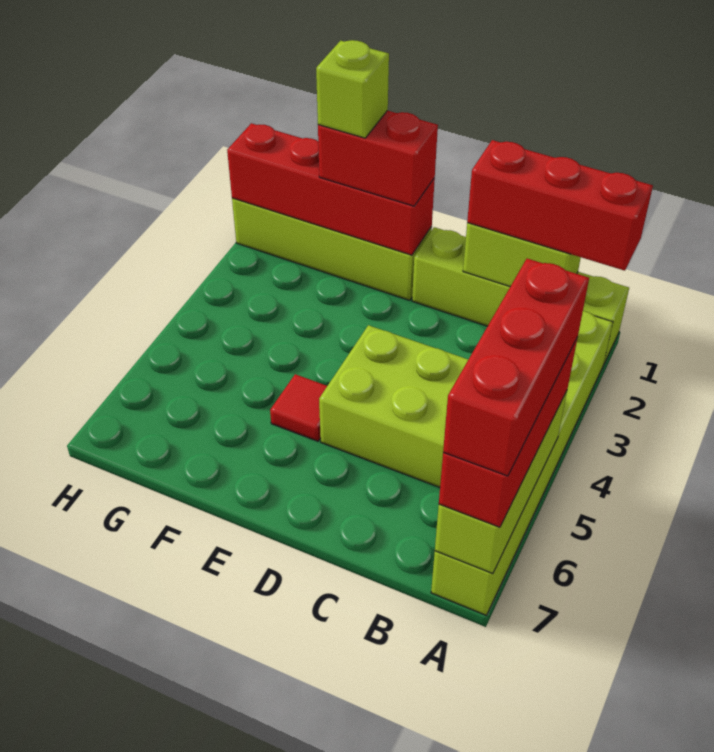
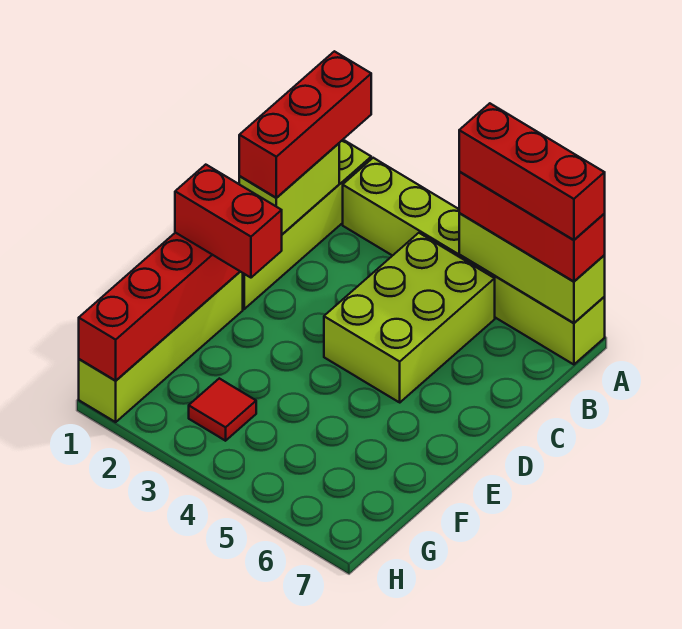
red 1x2 brick [318,111,438,206] -> red 1x2 brick turned to [175,165,282,278]
red 1x1 tile [270,374,327,441] -> red 1x1 tile moved to [189,378,256,441]
lime 1x1 brick [316,40,389,138] -> none

